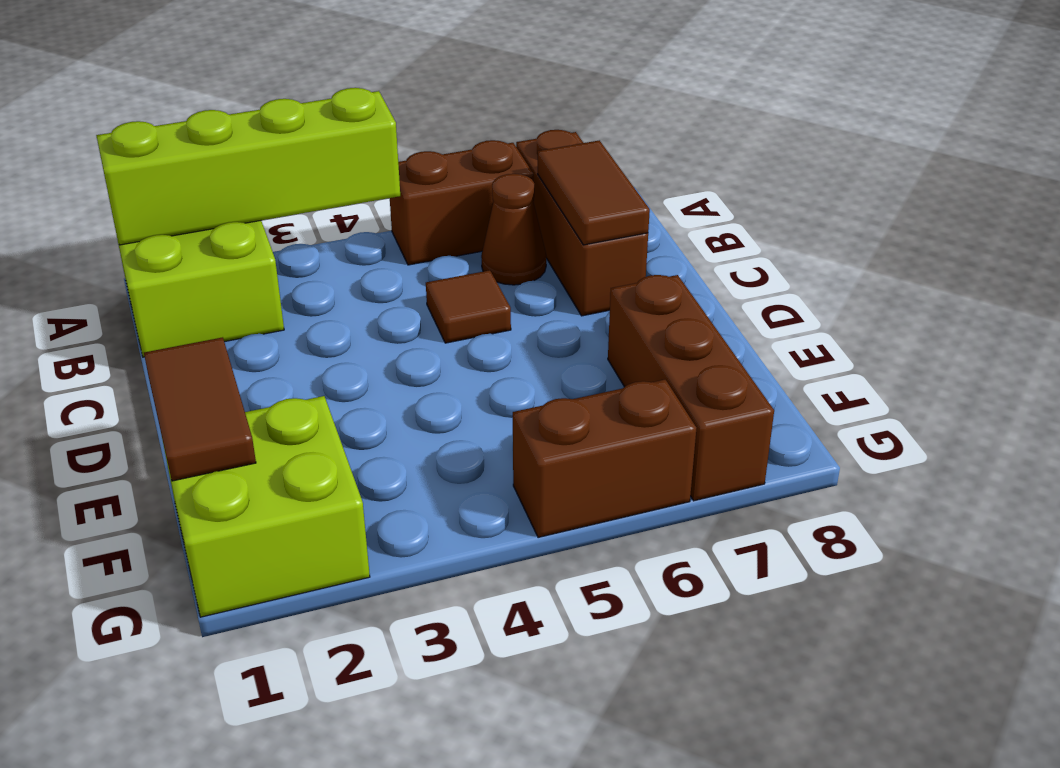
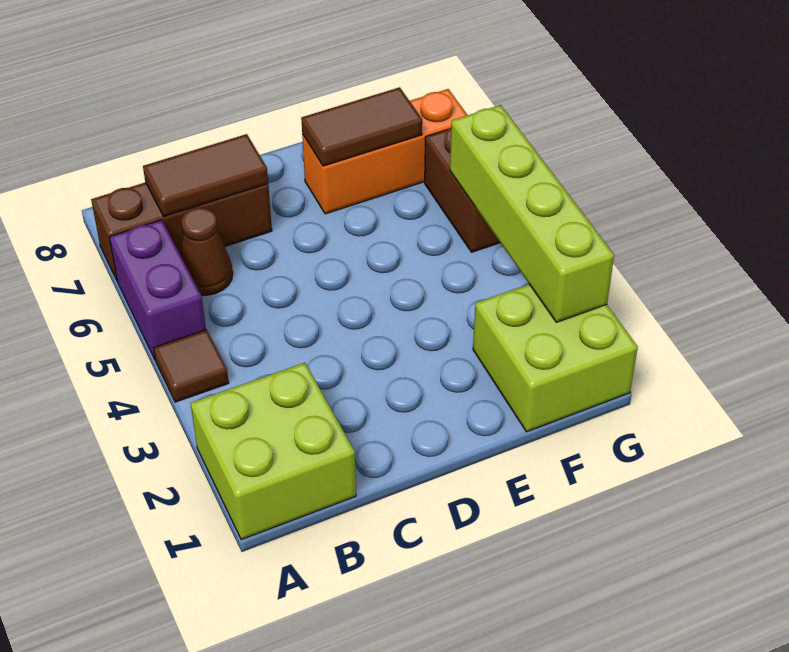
lime 1x4 brick [96,88,400,245] -> lime 1x4 brick moved to [450,105,614,322]
brown 1x2 brick [390,140,533,265] -> purple 1x2 brick [110,220,206,359]
brown 1x1 tile [426,270,511,343] -> brown 1x1 tile moved to [154,330,229,402]
brown 1x2 tile [144,337,256,481] -> brown 1x2 tile moved to [301,87,422,166]
brown 1x3 brick [608,275,774,501] -> orange 1x3 brick [302,89,467,214]

